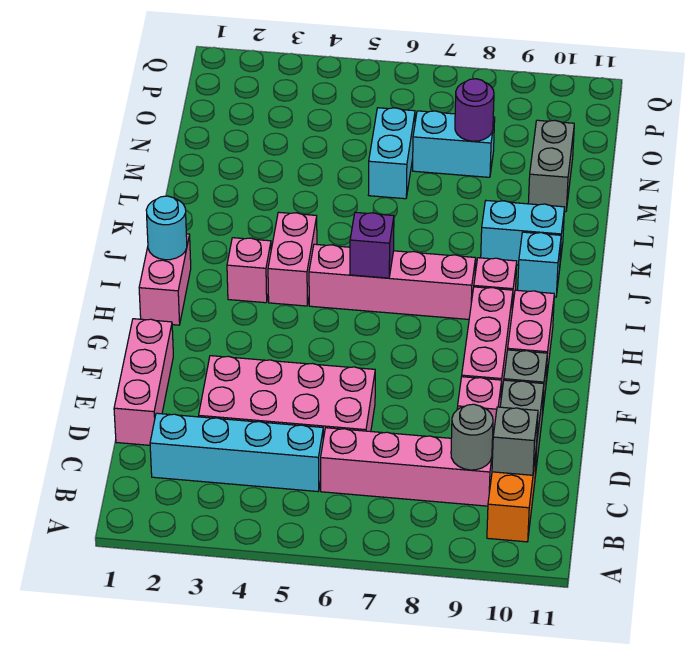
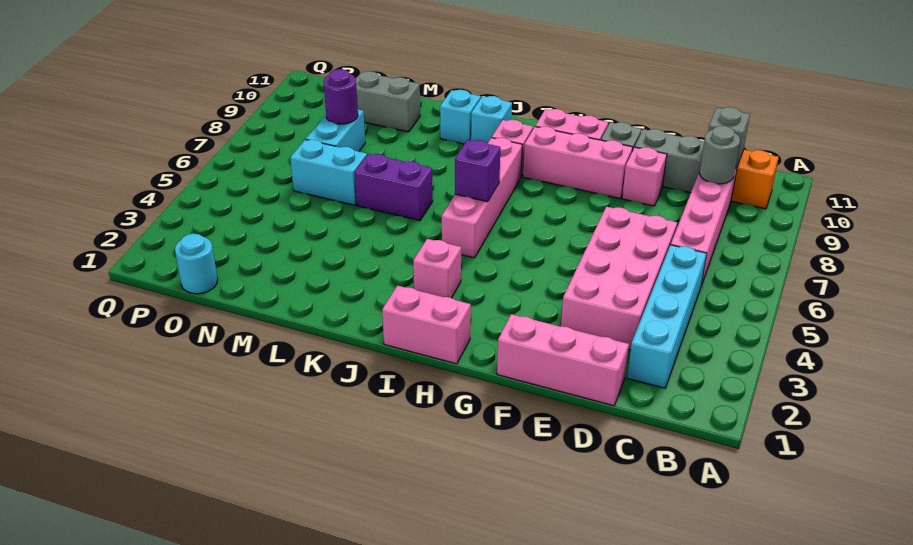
cyan 1x1 round brick [146,196,187,260] -> cyan 1x1 round brick moved to [175,234,218,294]
pink 1x2 brick [268,212,317,306] -> none
none -> purple 1x2 brick [355,154,433,221]
cyan 1x2 brick [481,201,565,265] -> cyan 1x1 brick [440,90,481,144]

